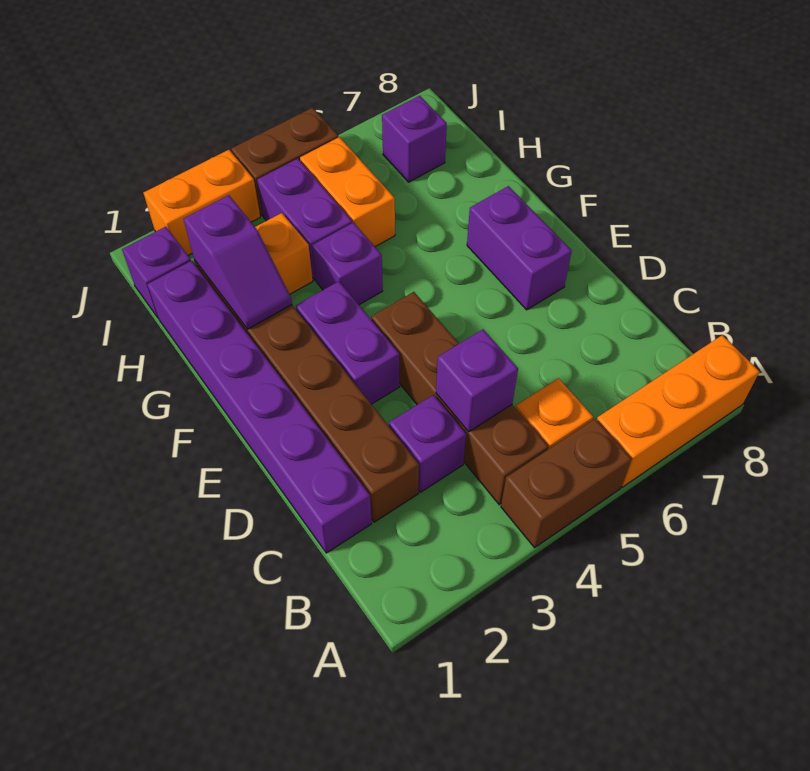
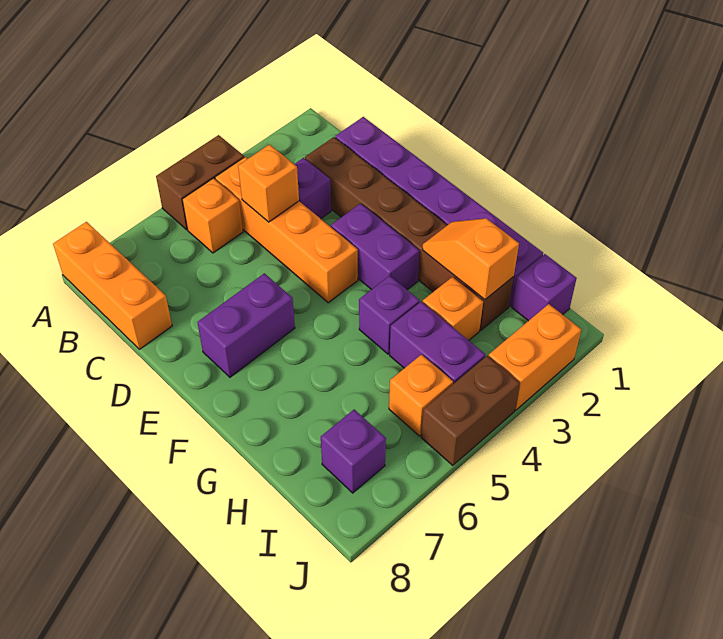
orange 1x3 brick [597,335,760,487] -> orange 1x3 brick turned to [53,222,172,349]
brown 1x4 brick [371,292,548,505] -> orange 1x4 brick [215,157,358,303]
purple 1x1 brick [436,329,518,432] -> orange 1x1 brick [238,145,299,222]
purple 1x2 brick [467,186,572,310] -> purple 1x2 brick turned to [197,273,295,377]
purple 1x2 slope [183,195,292,329] -> orange 1x2 slope [423,218,519,300]
orange 1x2 brick [300,137,395,247] -> orange 1x1 brick [389,355,453,436]

